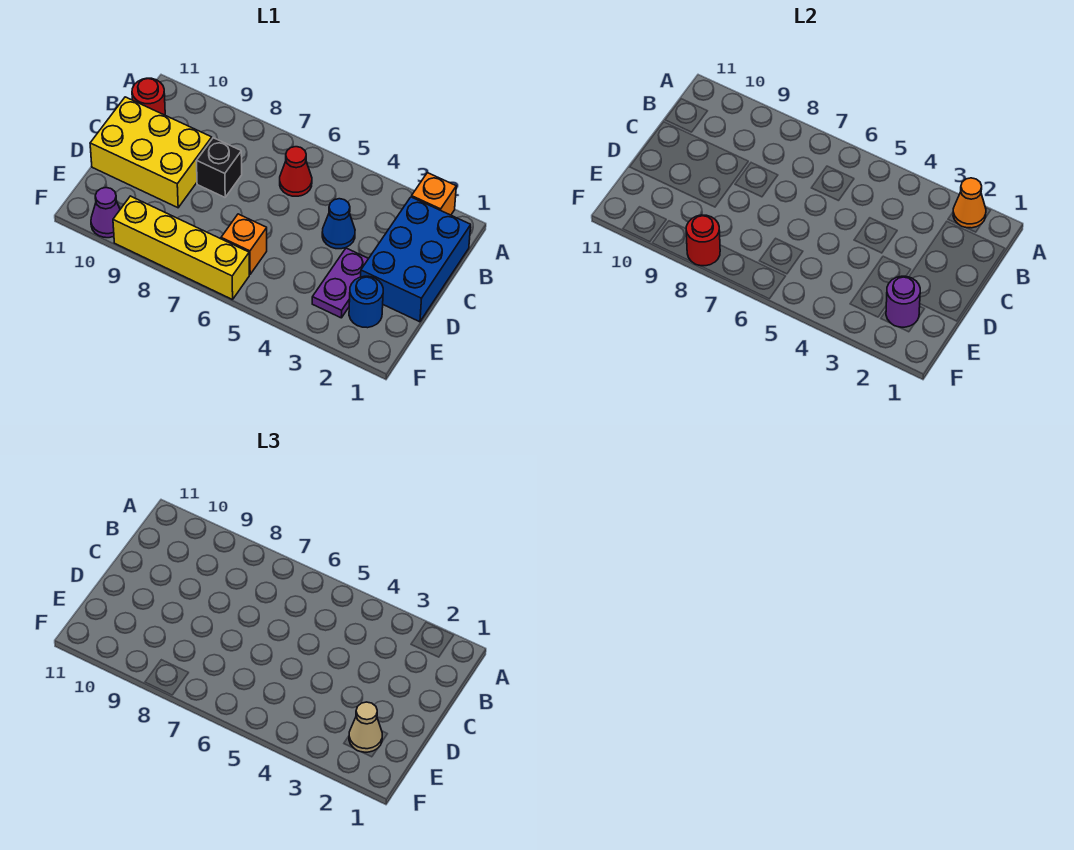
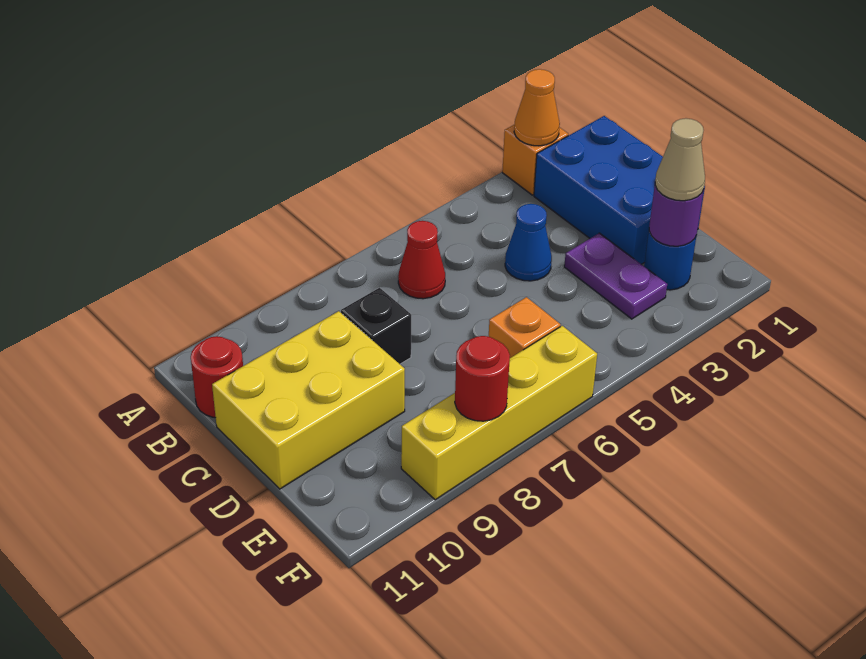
purple 1x1 cone [91,188,120,238] -> none

